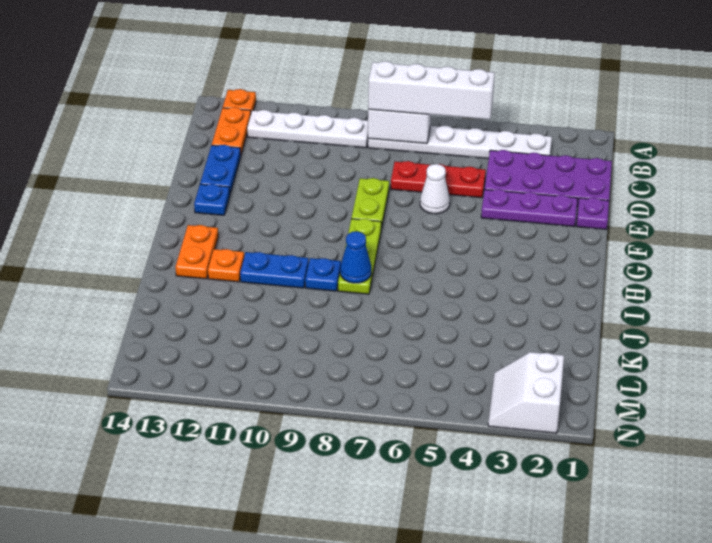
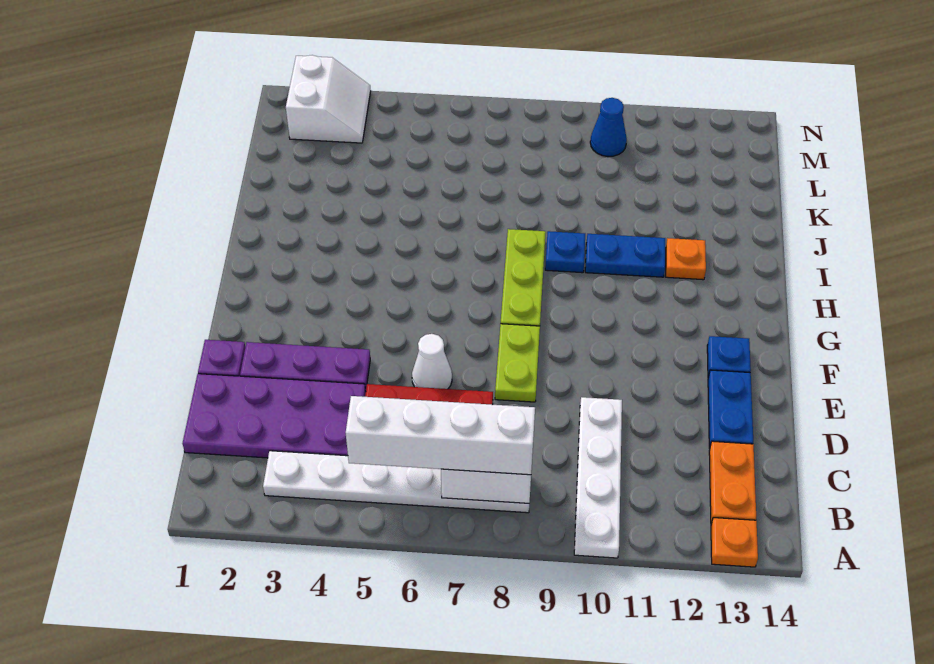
white 1x4 plate [247,110,368,148] -> white 1x4 plate turned to [574,397,622,558]
orange 1x2 plate [176,225,218,279] -> none
blue 1x1 cone [340,231,371,283] -> blue 1x1 cone moved to [590,98,627,157]

